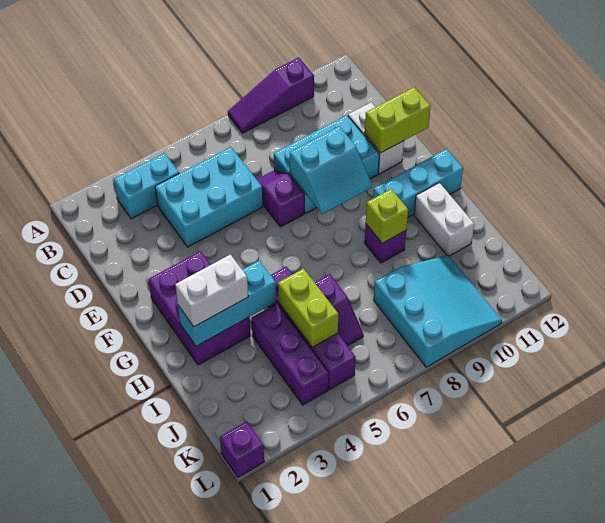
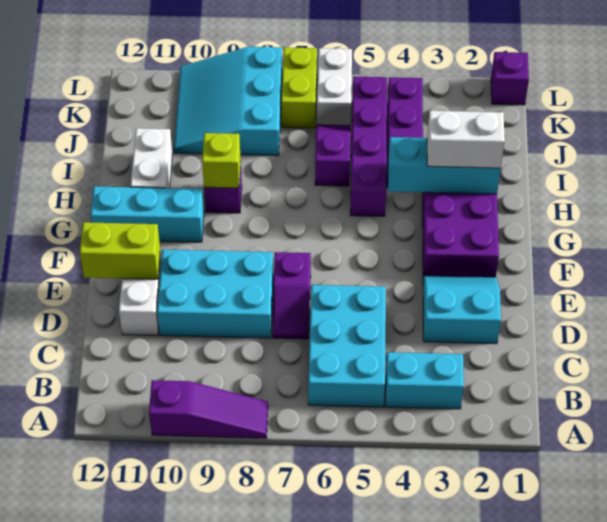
cyan 2x3 brick [155,147,263,247] -> cyan 2x3 brick turned to [308,285,386,407]
cyan 2x2 slope [290,126,372,214] -> cyan 2x2 slope moved to [423,275,501,344]
lime 1x2 brick [278,269,338,347] -> lime 1x2 brick moved to [281,47,317,128]
none -> white 1x2 brick [317,48,352,125]

